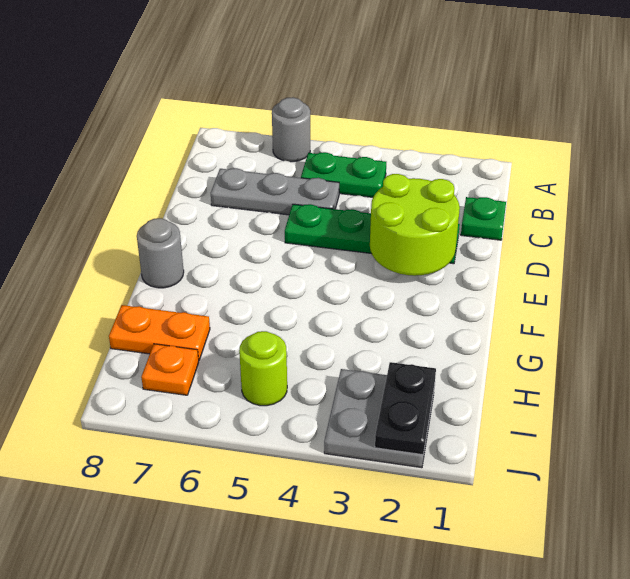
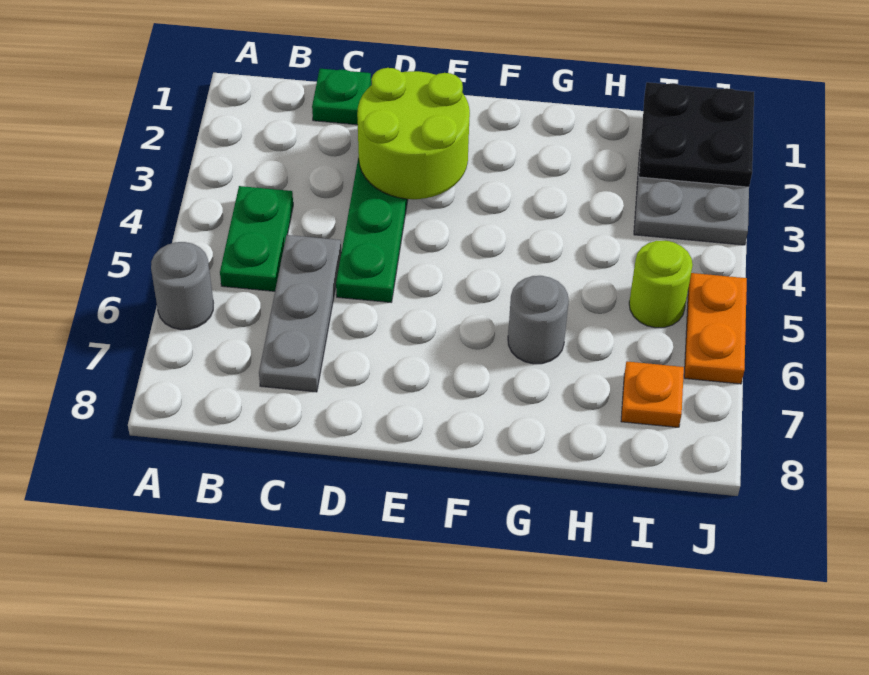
grey 1x1 round brick [137,218,184,288] -> grey 1x1 round brick moved to [508,276,569,364]
orange 1x2 plate [109,305,210,360] -> orange 1x2 plate moved to [684,273,747,384]
black 1x2 plate [375,362,436,455] -> black 2x2 plate [639,82,754,187]

